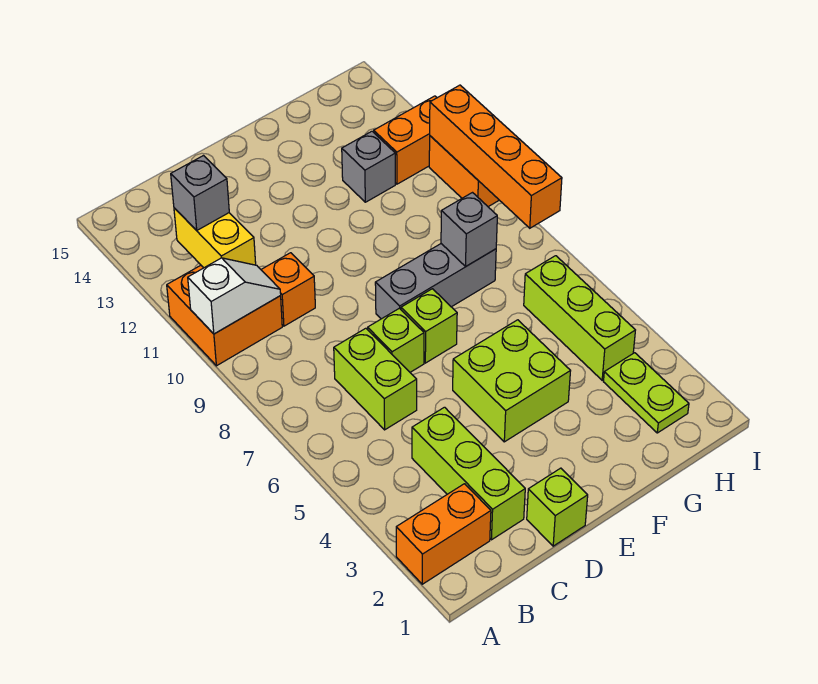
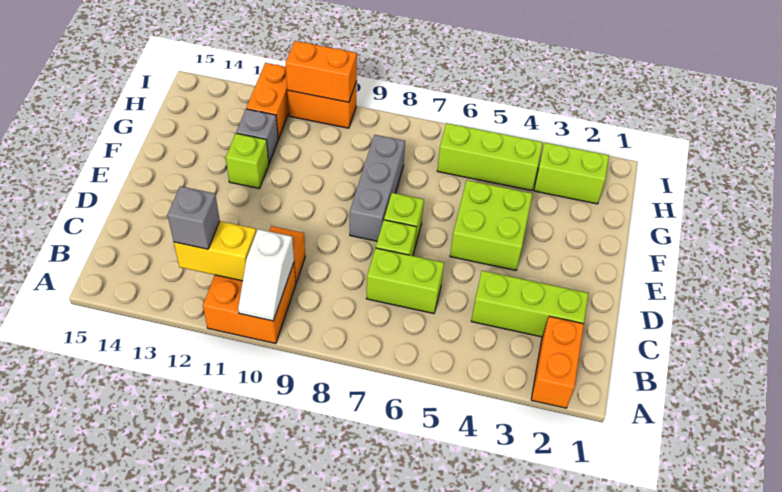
white 1x2 slope [188,258,281,334] -> white 1x2 slope turned to [238,229,294,321]
lime 1x1 brick [527,468,588,546] -> lime 1x1 brick moved to [226,133,269,188]
grey 1x1 brick [441,193,497,266] -> none
lime 1x2 plate [604,353,689,433] -> lime 1x2 brick [534,143,609,204]
orange 1x4 brick [430,85,562,228] -> orange 1x2 brick [286,41,357,102]

